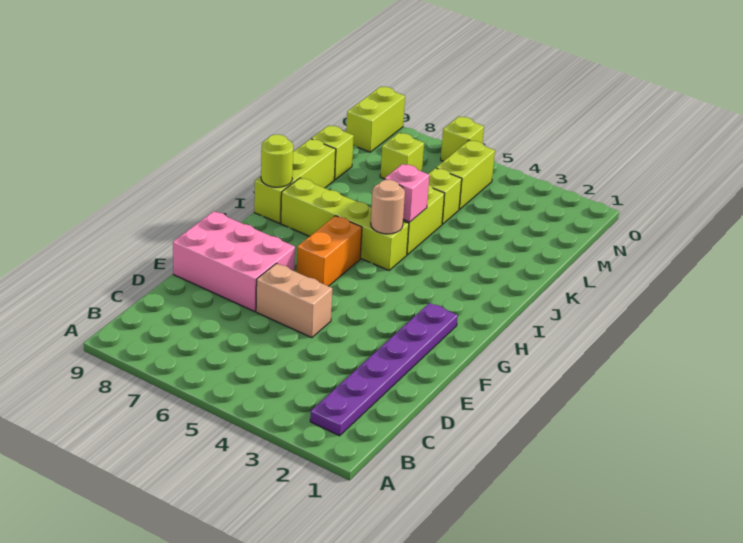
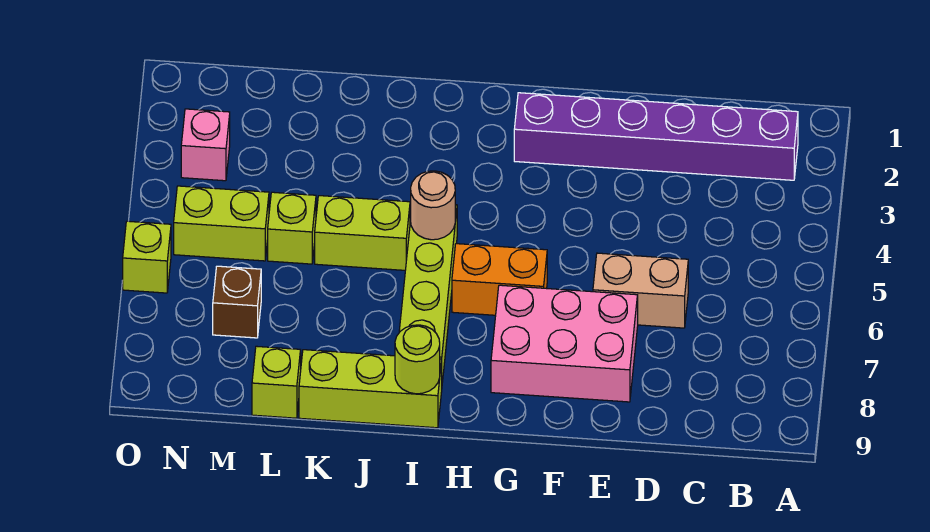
purple 1x6 plate [310,303,458,436] -> purple 1x6 brick [514,93,798,180]
tan 1x2 brick [256,263,332,338] -> tan 1x2 brick turned to [593,253,688,328]
pink 2x3 brick [173,211,295,311] -> pink 2x3 brick turned to [491,285,638,402]
pink 1x1 brick [385,164,429,222] -> pink 1x1 brick moved to [181,109,230,181]
lime 1x1 brick [380,133,424,179] -> brown 1x1 brick [213,266,261,338]
lime 1x2 brick [346,87,405,152] -> none

